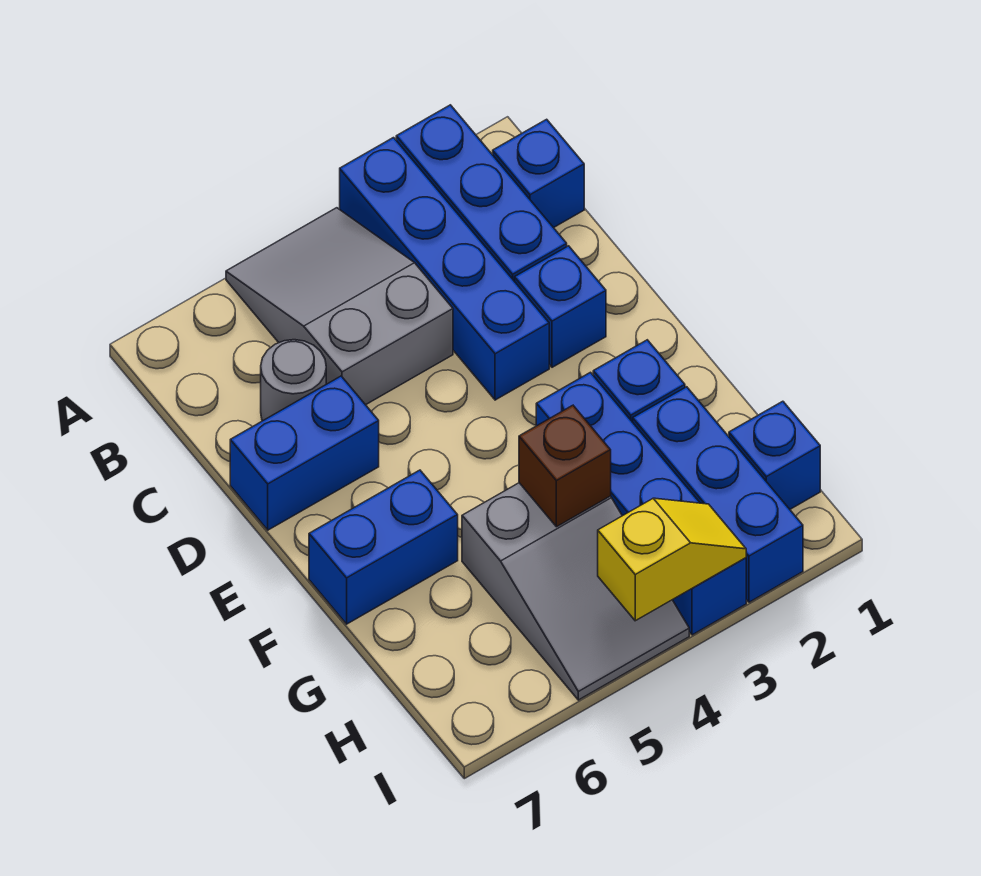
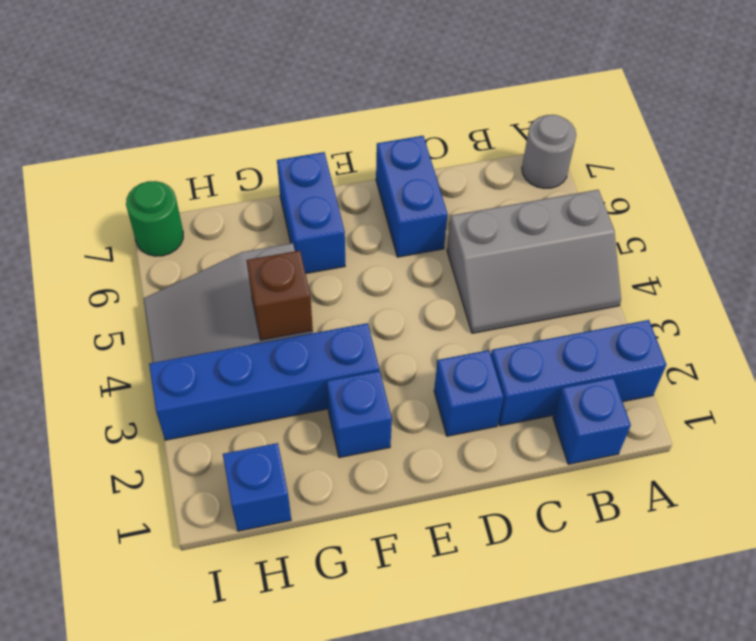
blue 1x4 brick [340,138,549,400] -> none
grey 2x3 slope [226,208,453,405] -> grey 2x3 slope turned to [447,190,621,333]
grey 1x1 round brick [261,340,326,421] -> grey 1x1 round brick moved to [522,115,576,188]
blue 1x3 brick [633,387,803,602] -> none
yellow 1x2 slope [598,498,746,621] -> none
none -> green 1x1 round brick [126,181,183,256]

